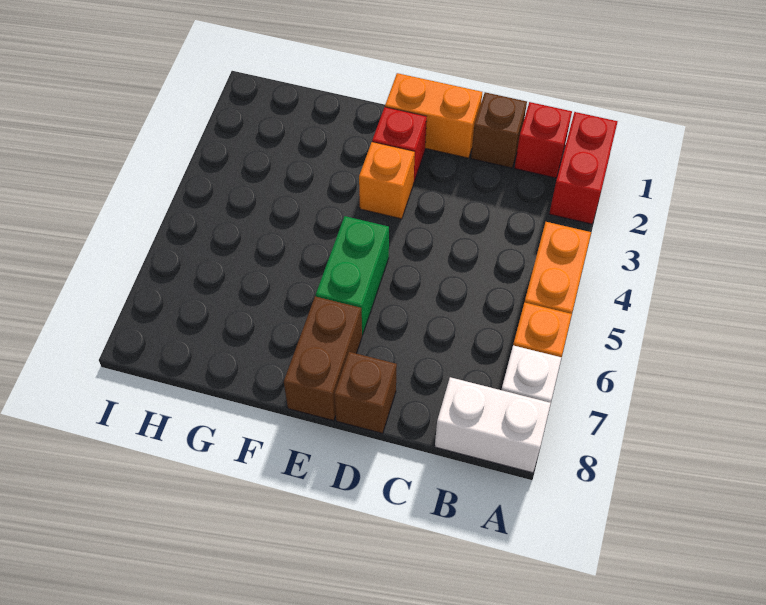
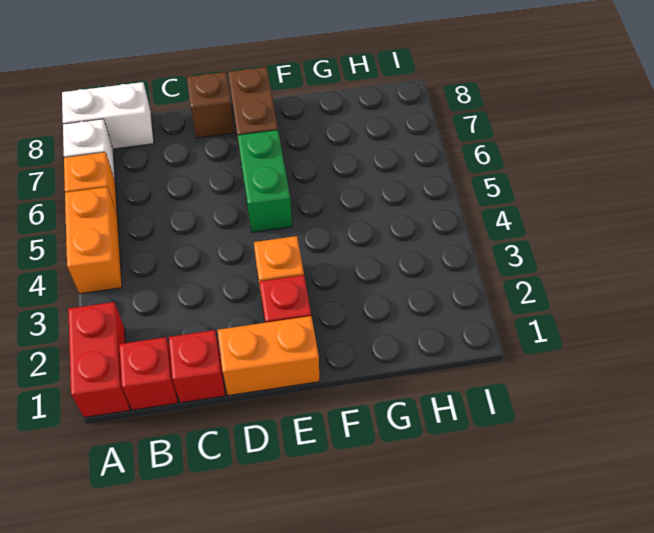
brown 1x1 brick [471,92,527,168] -> red 1x1 brick [169,330,225,403]

